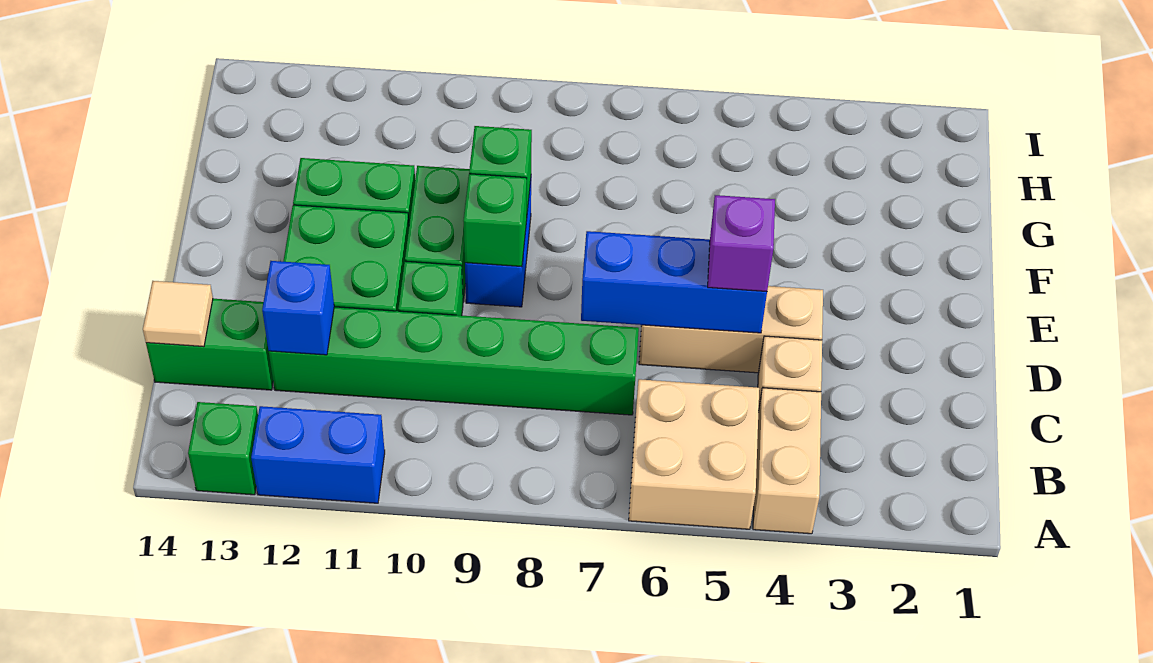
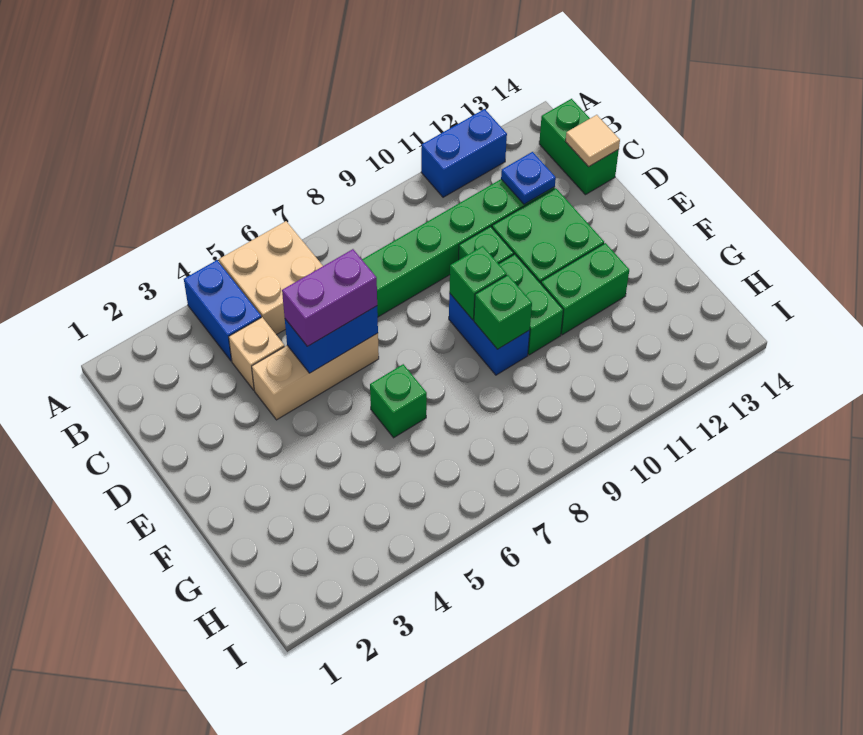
tan 1x2 brick [753,388,821,534] -> blue 1x2 brick [184,260,261,361]
green 1x1 brick [188,402,258,495] -> green 1x1 brick moved to [370,364,427,438]
blue 1x1 brick [262,261,334,355] -> blue 1x1 plate [501,152,556,204]
green 1x2 brick [146,299,273,390] -> green 1x2 brick turned to [539,99,619,195]
blue 1x3 brick [581,231,767,333] -> blue 1x2 brick [285,306,378,373]
purple 1x1 brick [708,195,775,292] -> purple 1x2 brick [282,249,377,346]

